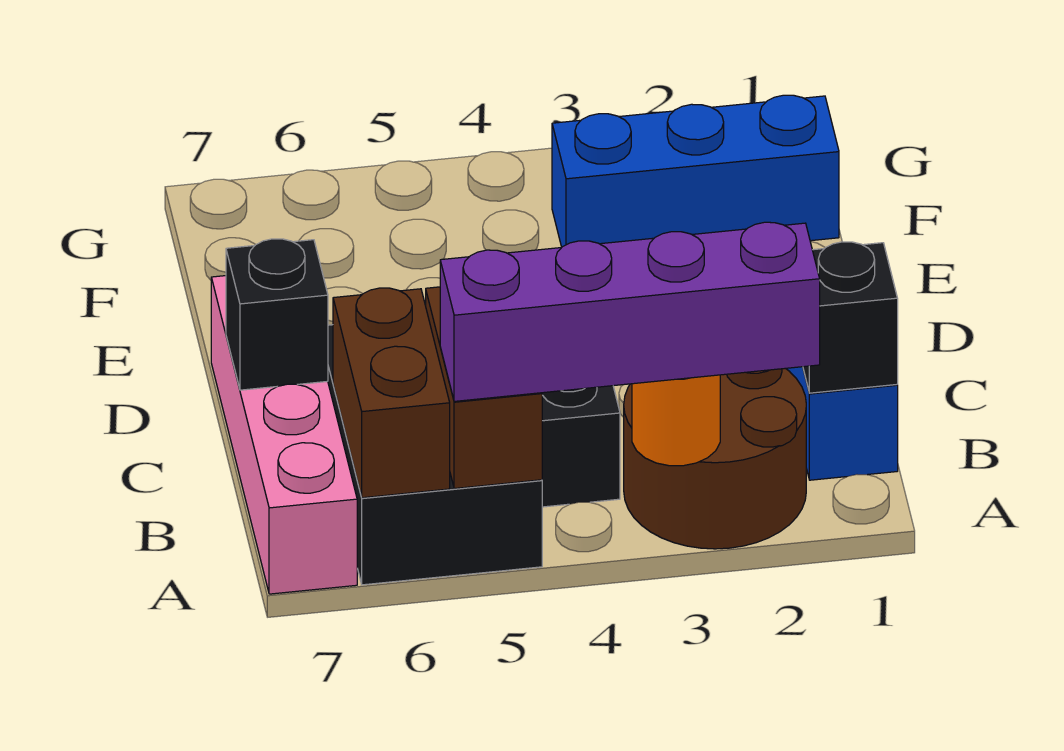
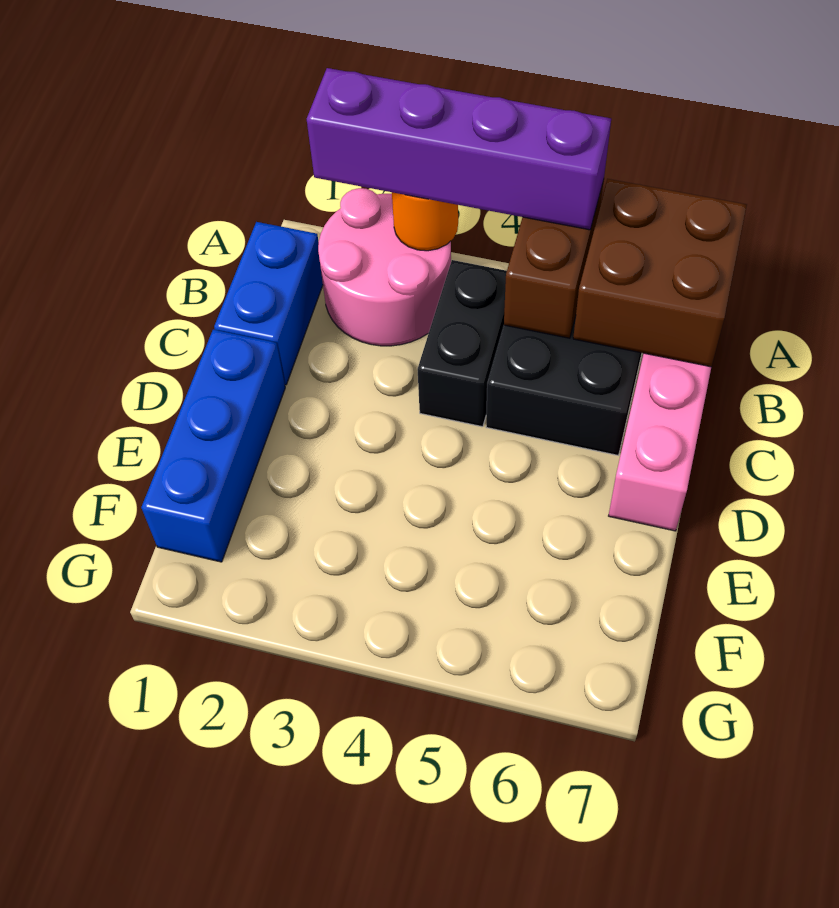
brown 2x2 round brick [624,368,806,549] -> pink 2x2 round brick [318,188,451,346]
brown 1x2 brick [333,288,450,498] -> brown 2x2 brick [573,179,747,367]
black 1x1 brick [803,242,898,393] -> none
black 1x1 brick [226,239,328,390] -> none
blue 1x3 brick [552,95,839,247] -> blue 1x3 brick turned to [141,330,285,562]

